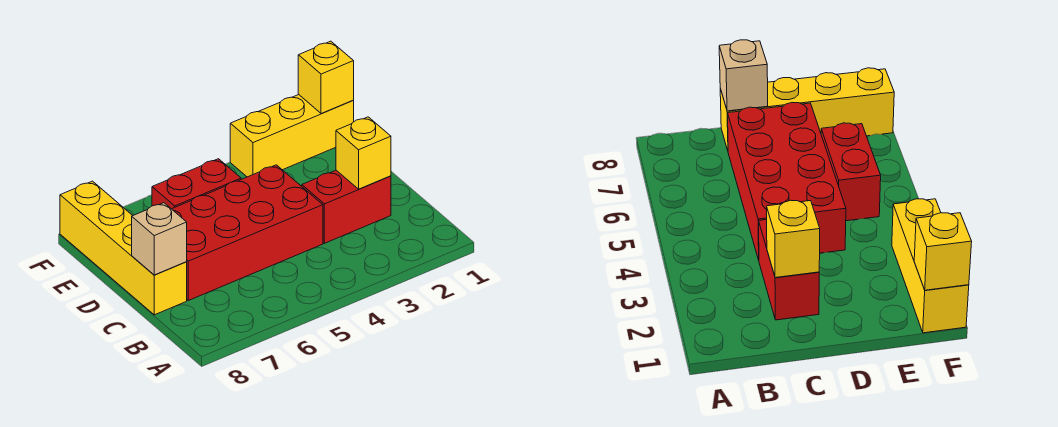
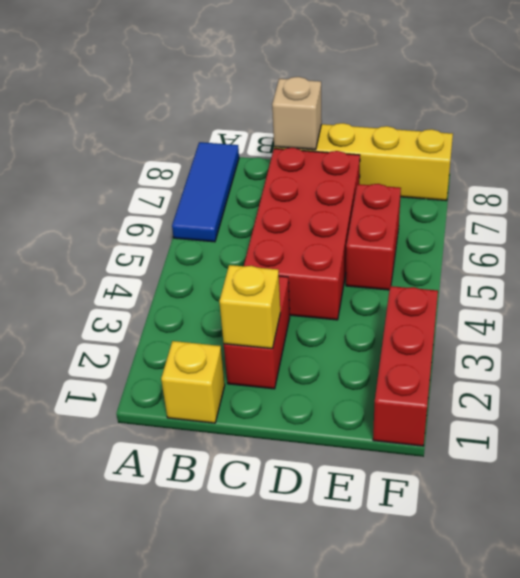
none -> blue 1x3 tile [172,142,239,242]
yellow 1x3 brick [230,95,354,177] -> red 1x3 brick [373,286,438,446]
yellow 1x1 brick [298,41,354,114] -> yellow 1x1 brick moved to [161,341,225,423]

